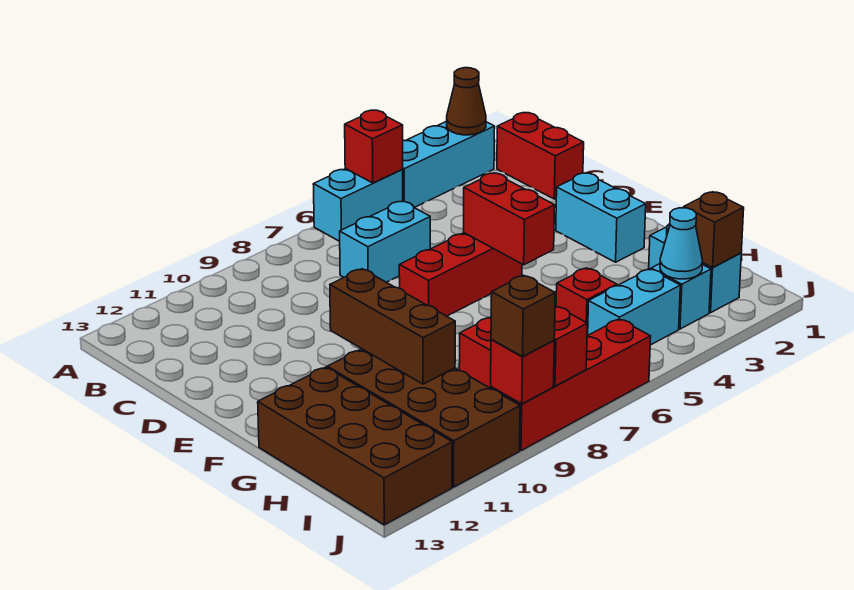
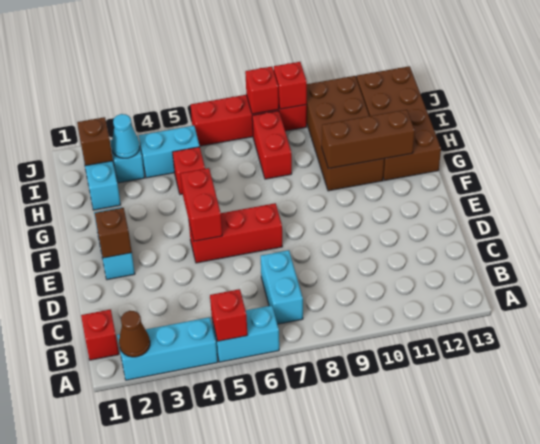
red 1x2 brick [497,113,584,199] -> red 1x1 brick [81,309,119,360]
cyan 1x2 brick [340,201,430,282] -> cyan 1x2 brick turned to [261,250,303,324]
brown 1x3 brick [330,269,455,384] -> brown 1x3 brick turned to [322,110,415,169]
brown 1x1 brick [491,275,555,357] -> brown 1x1 brick moved to [95,208,132,258]

